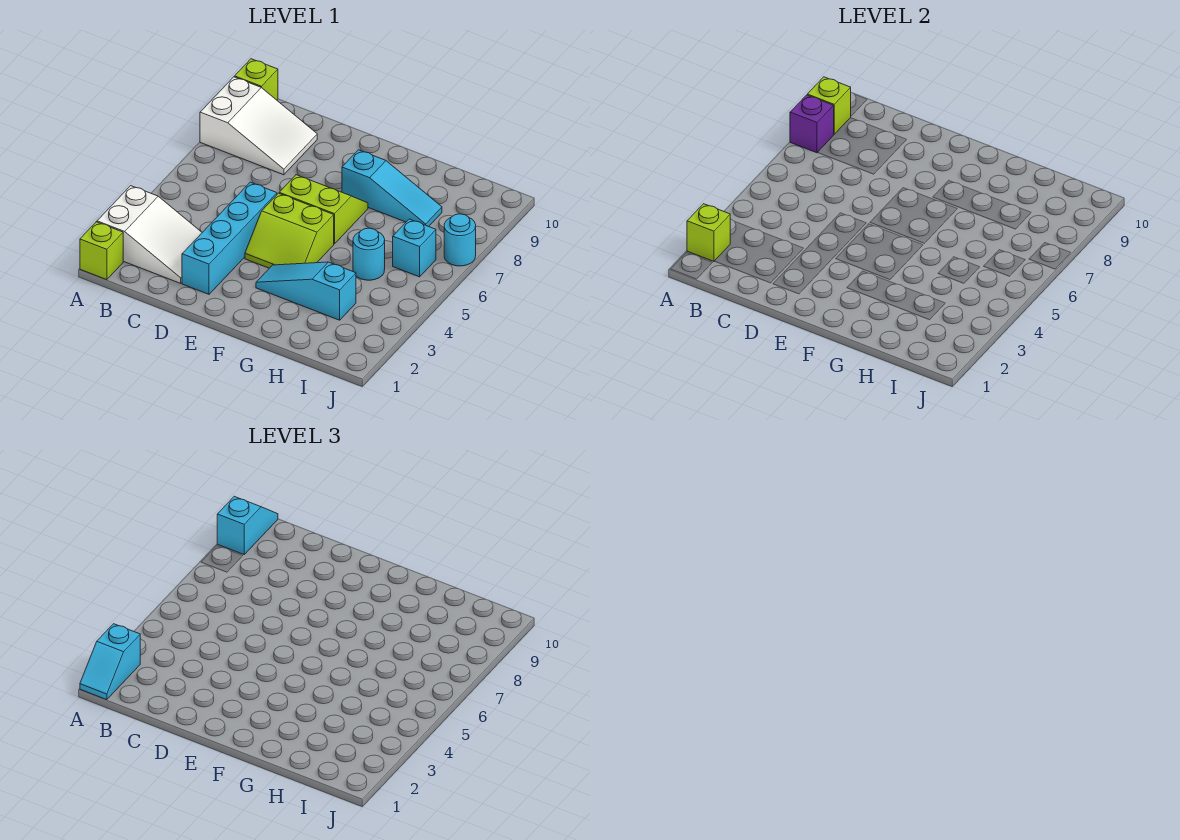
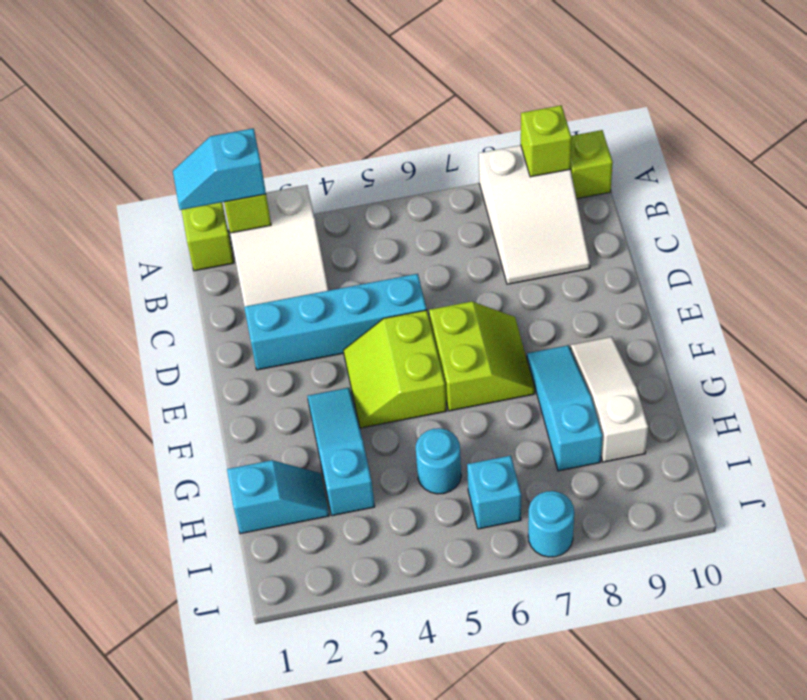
purple 1x1 brick [790,95,834,153] -> none
cyan 1x2 slope [217,496,278,554] -> cyan 1x2 slope moved to [227,460,329,534]
cyan 1x3 slope [342,150,442,227] -> cyan 1x3 slope turned to [527,345,603,471]
none -> white 1x3 slope [571,337,648,462]

